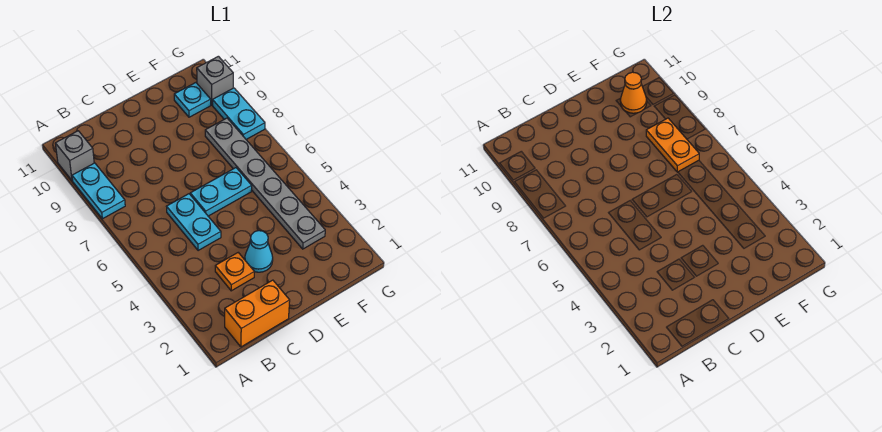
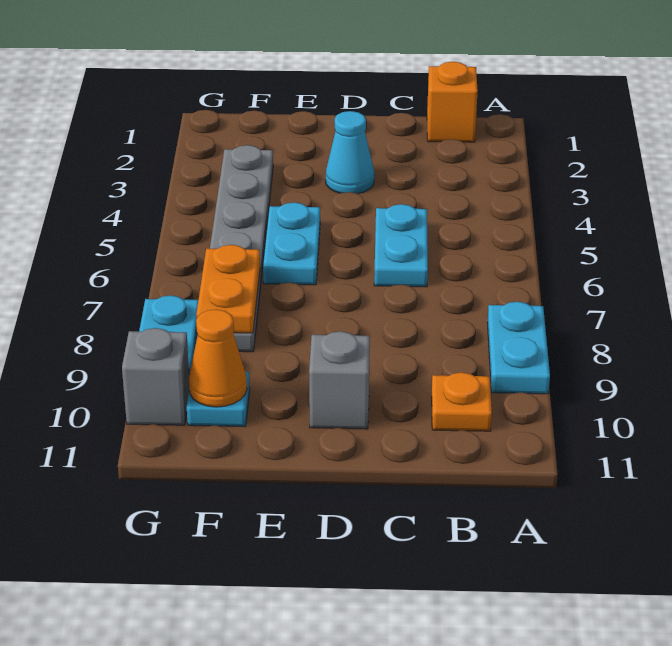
grey 1x1 brick [55,131,94,181] -> grey 1x1 brick moved to [309,331,370,429]
orange 1x2 brick [225,280,290,347] -> orange 1x1 brick [427,62,478,142]
orange 1x1 plate [215,253,254,291] -> orange 1x1 plate moved to [432,372,492,431]
cyan 1x2 plate [190,168,252,216] -> cyan 1x2 plate turned to [263,202,320,285]

